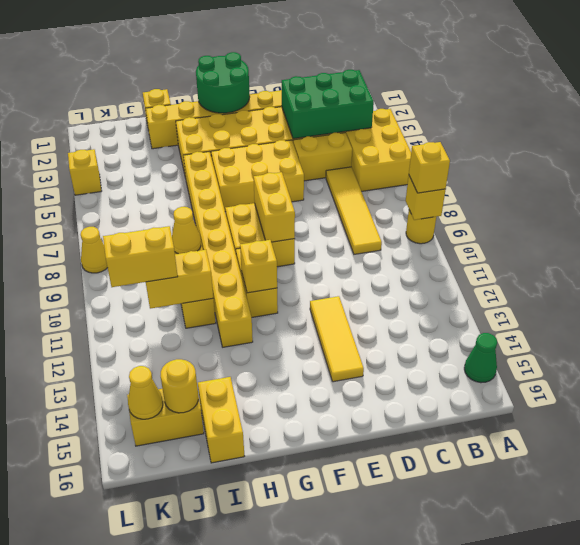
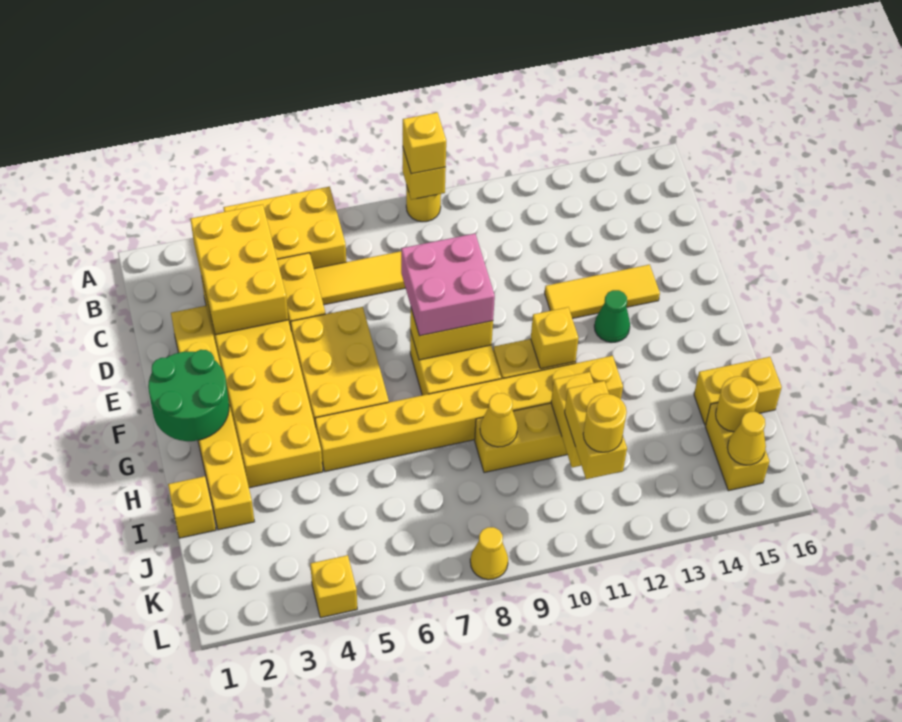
green 1x1 cone [464,333,497,383] -> green 1x1 cone moved to [594,290,630,342]
green 2x3 brick [282,70,374,139] -> yellow 2x3 brick [191,204,288,335]
none -> pink 2x2 brick [401,234,495,336]
none -> yellow 1x1 round brick [583,394,627,452]

